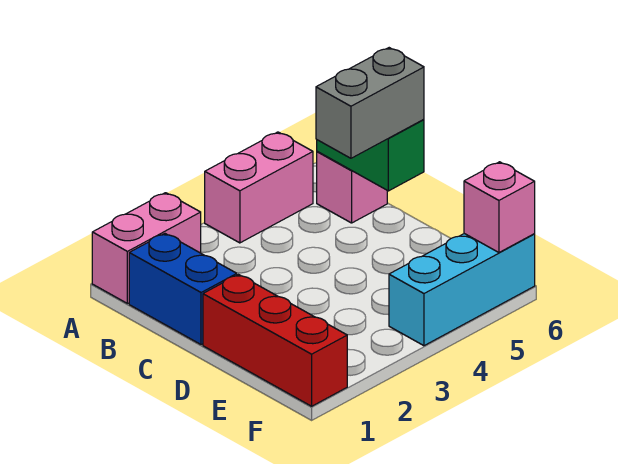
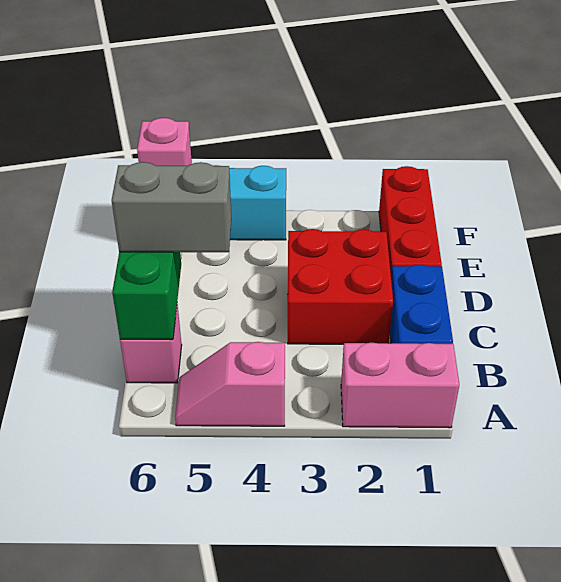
pink 1x2 brick [205,132,313,243] -> pink 1x2 slope [175,342,285,426]
none -> red 2x2 brick [288,229,393,344]

